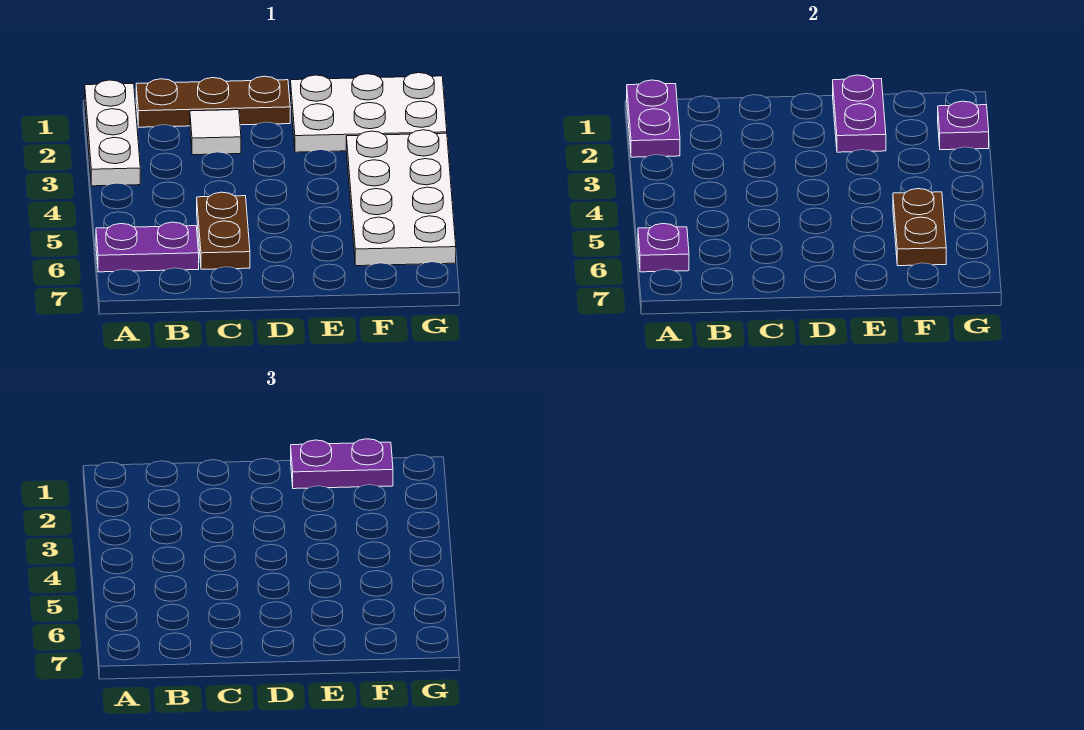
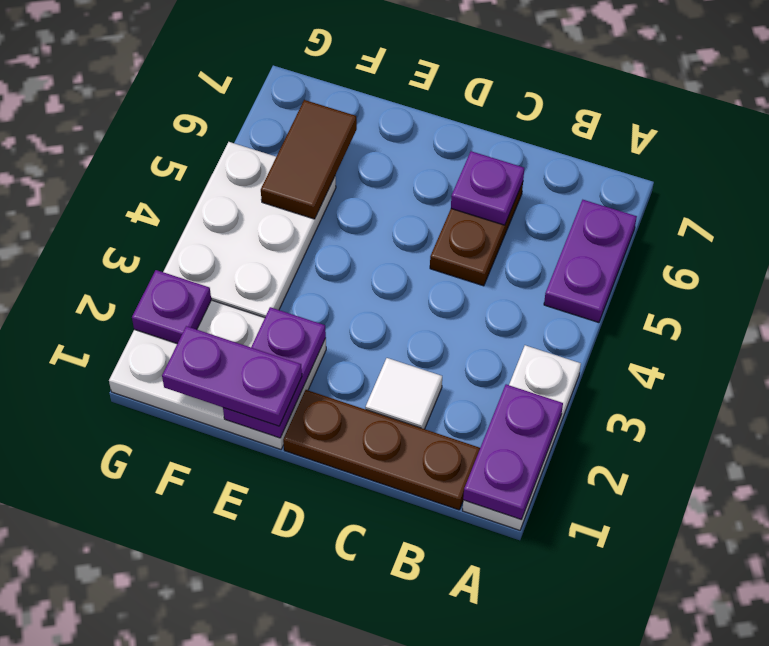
purple 1x2 plate [96,222,199,272] -> purple 1x2 plate turned to [544,200,637,322]
purple 1x1 plate [638,224,689,272] -> purple 1x1 plate moved to [451,151,524,225]
white 2x4 plate [346,130,456,266] -> white 2x3 plate [163,142,336,318]
brown 1x2 plate [893,189,946,266] -> brown 1x2 tile [261,100,357,219]

